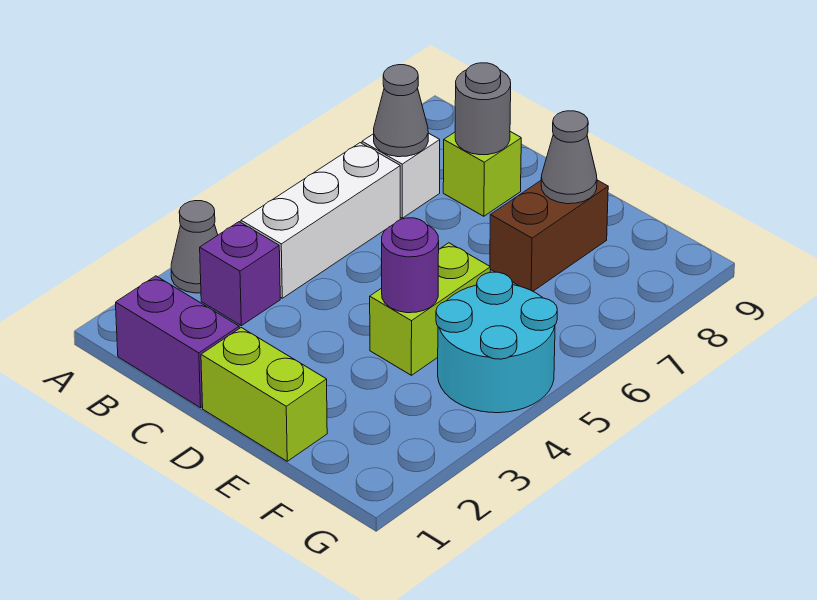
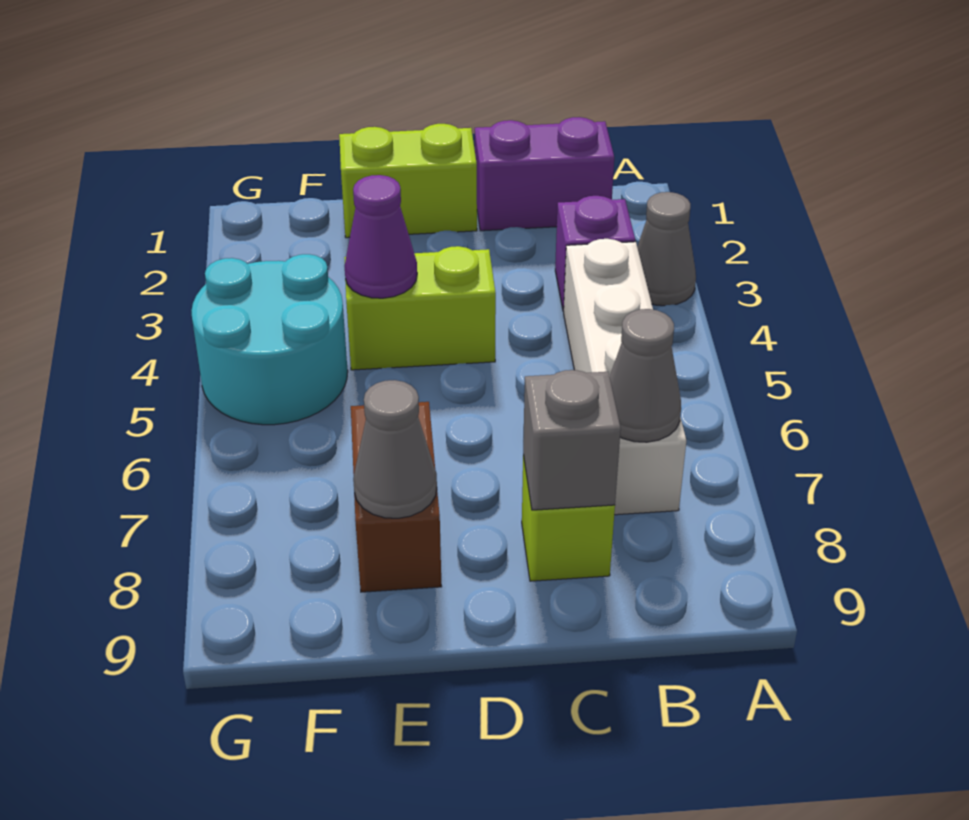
grey 1x1 round brick [455,63,511,155] -> grey 1x1 brick [523,370,621,510]
lime 1x2 brick [370,243,490,375] -> lime 1x2 brick turned to [344,246,496,370]
purple 1x1 round brick [382,218,439,313] -> purple 1x1 cone [345,175,417,298]

